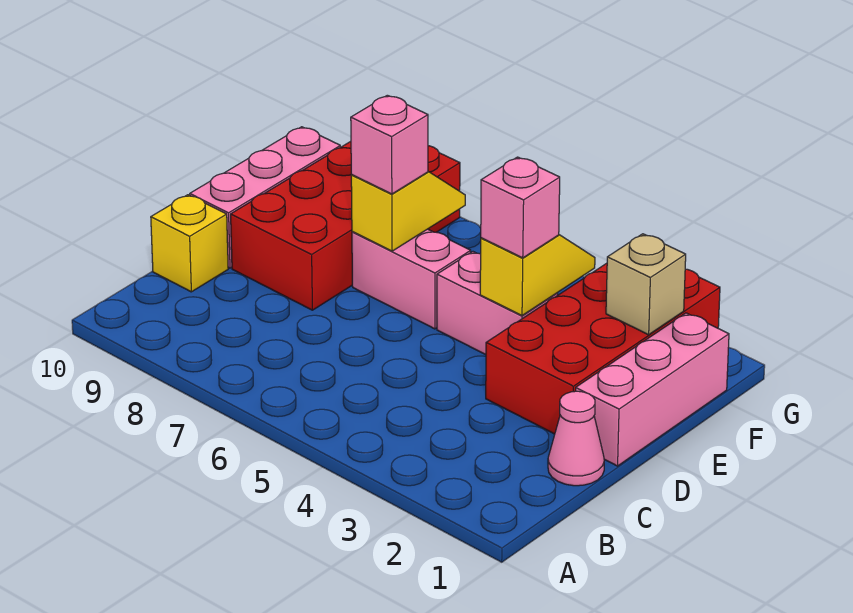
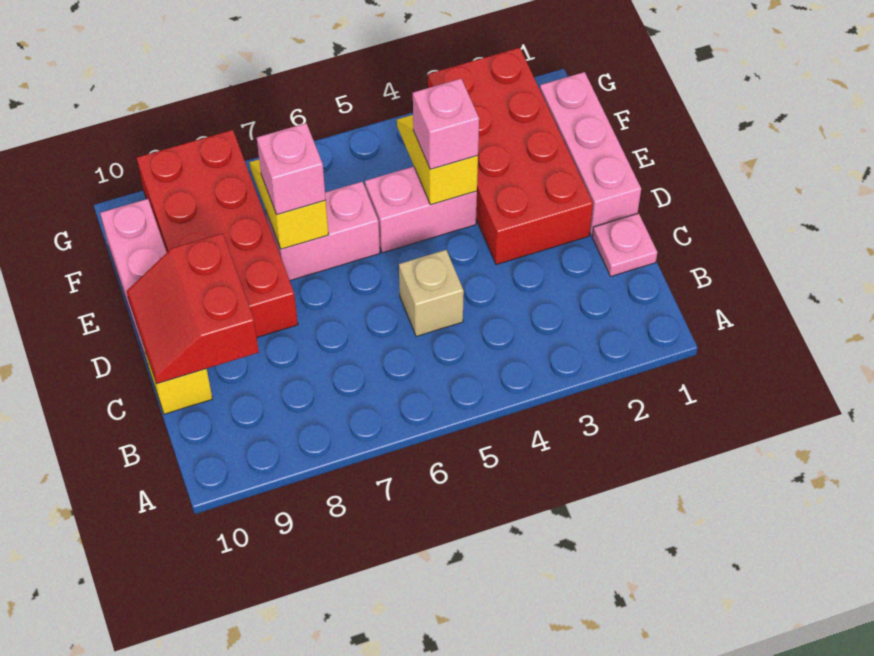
pink 1x1 cone [548,391,604,486] -> pink 1x1 plate [592,213,657,277]
none -> red 2x2 slope [127,233,259,384]
tan 1x1 brick [606,234,686,335] -> tan 1x1 brick moved to [399,250,464,337]

